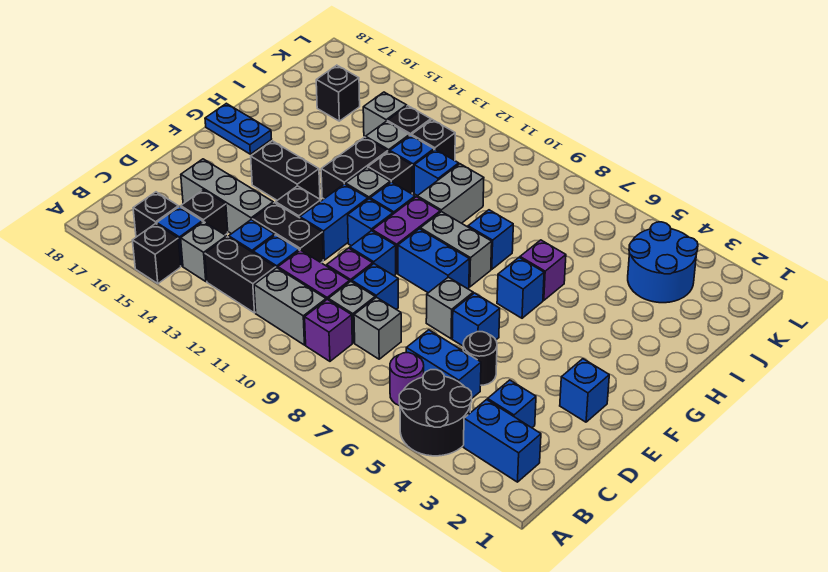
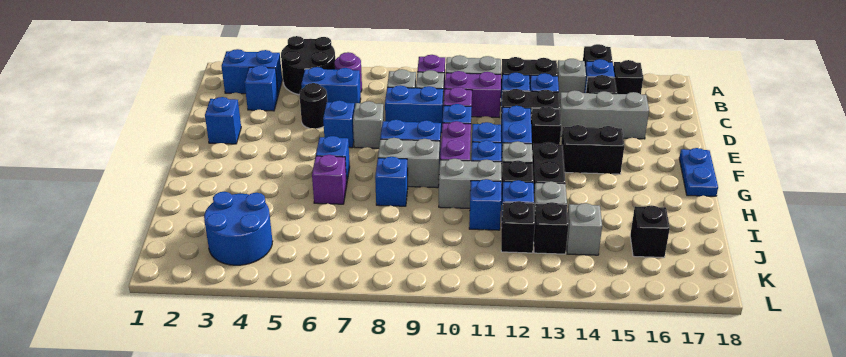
blue 1x1 brick [352,264,398,309] -> blue 1x2 brick [385,85,443,133]
blue 1x2 plate [205,103,271,154] -> blue 1x2 plate turned to [679,148,718,196]
grey 1x2 brick [417,164,484,223] -> grey 1x2 brick turned to [439,159,501,208]

